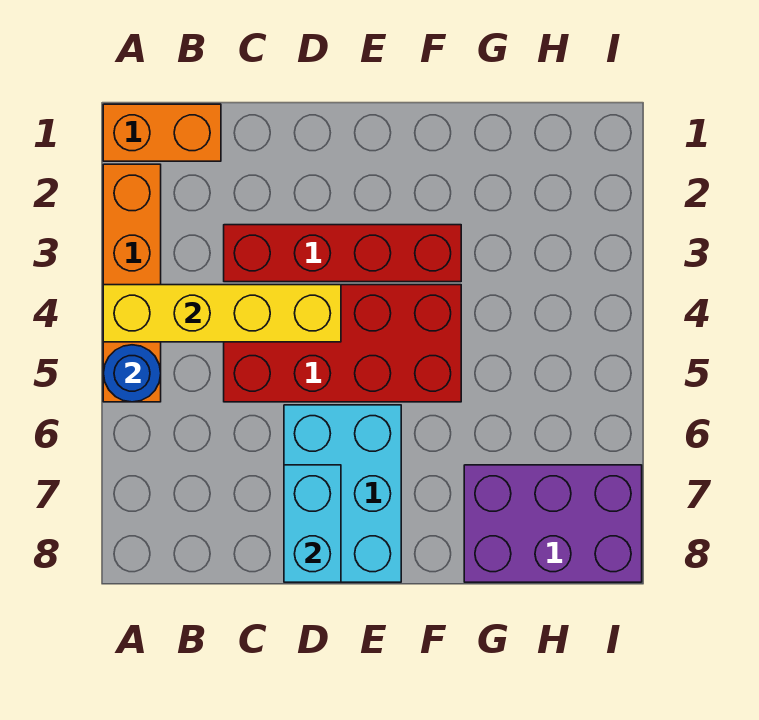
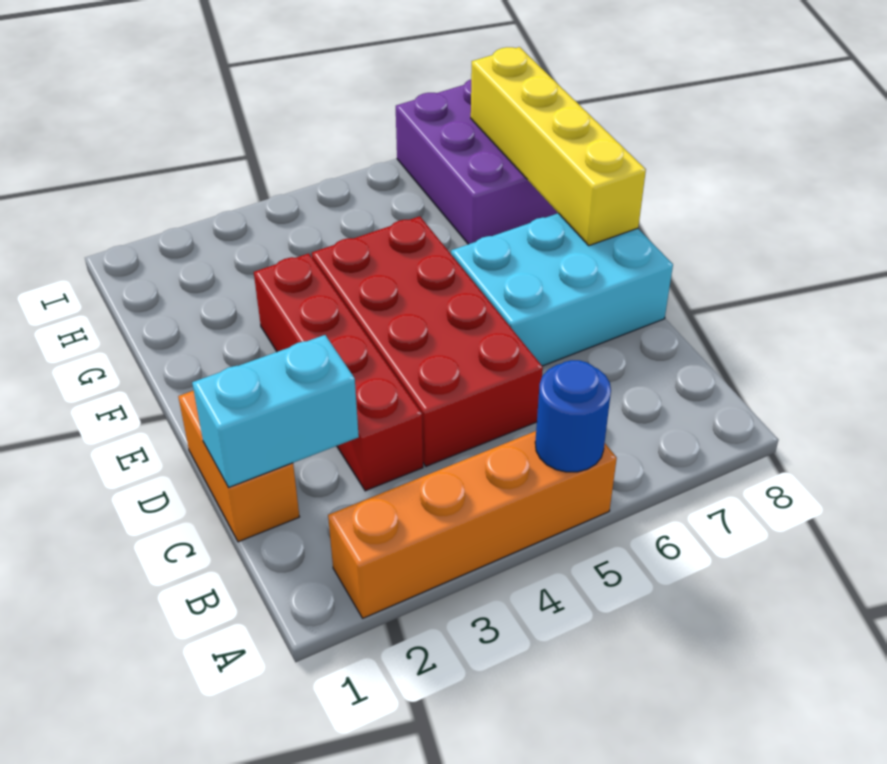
orange 1x2 brick [103,104,221,161] -> orange 1x2 brick moved to [178,391,299,542]
yellow 1x4 brick [103,285,341,342] -> yellow 1x4 brick moved to [471,47,646,246]
cyan 1x2 brick [284,465,341,582] -> cyan 1x2 brick moved to [192,335,359,488]

